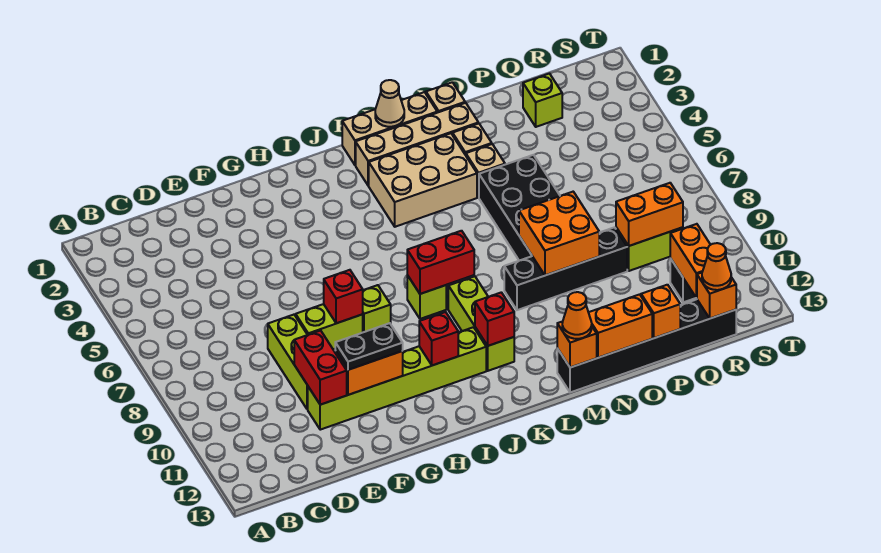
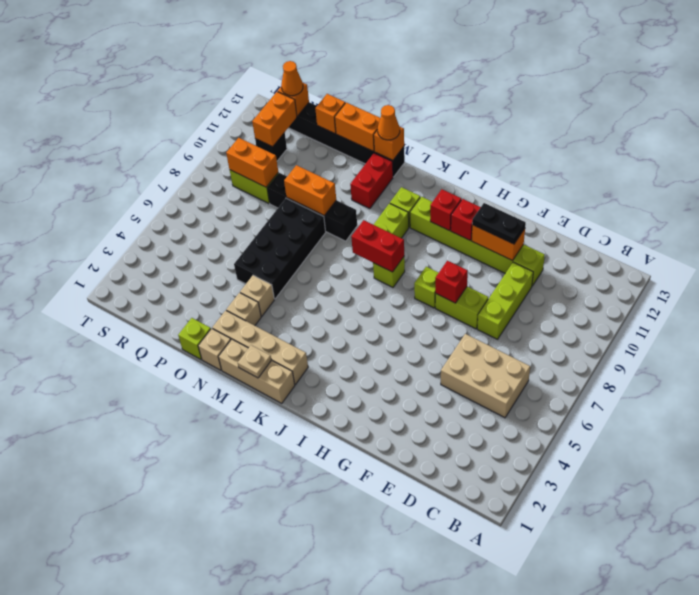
red 1x2 brick [294,331,347,405] -> red 1x2 brick moved to [350,153,393,209]
tan 2x3 brick [369,133,477,227] -> tan 2x3 brick moved to [441,334,530,418]
red 1x1 brick [475,292,514,346] -> red 1x1 brick moved to [451,199,481,240]
tan 1x1 cone [375,80,404,127] -> tan 1x1 plate [238,345,271,378]
orange 2x2 brick [519,192,599,275] -> orange 1x2 brick [284,165,336,216]
lime 1x1 brick [523,74,562,127] -> lime 1x1 brick moved to [178,318,211,359]

